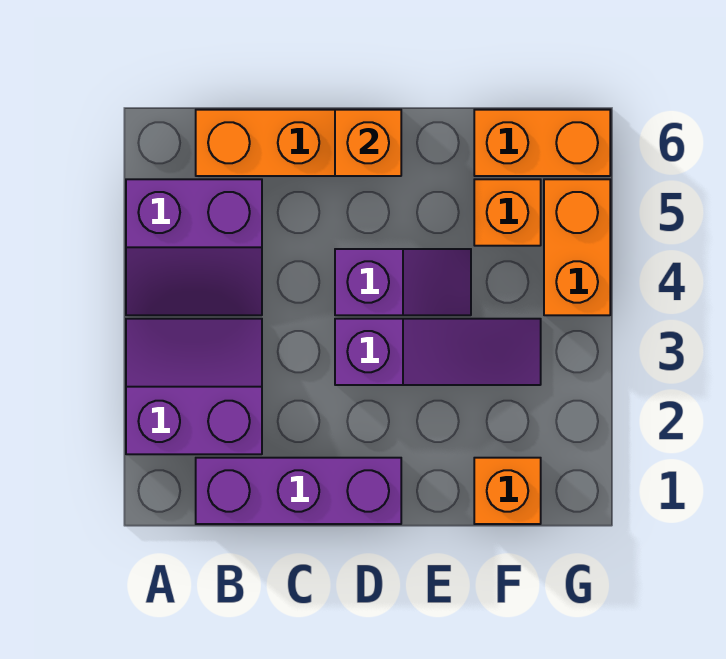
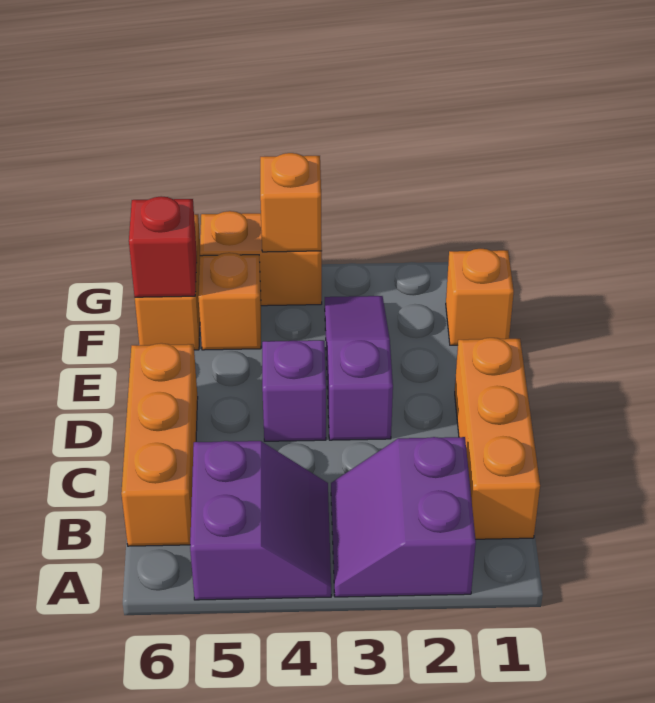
purple 1x3 brick [196,458,401,524] -> orange 1x3 brick [455,338,540,539]
orange 1x1 brick [335,110,401,176] -> orange 1x1 brick moved to [260,153,322,252]
none -> red 1x1 brick [129,196,197,297]

